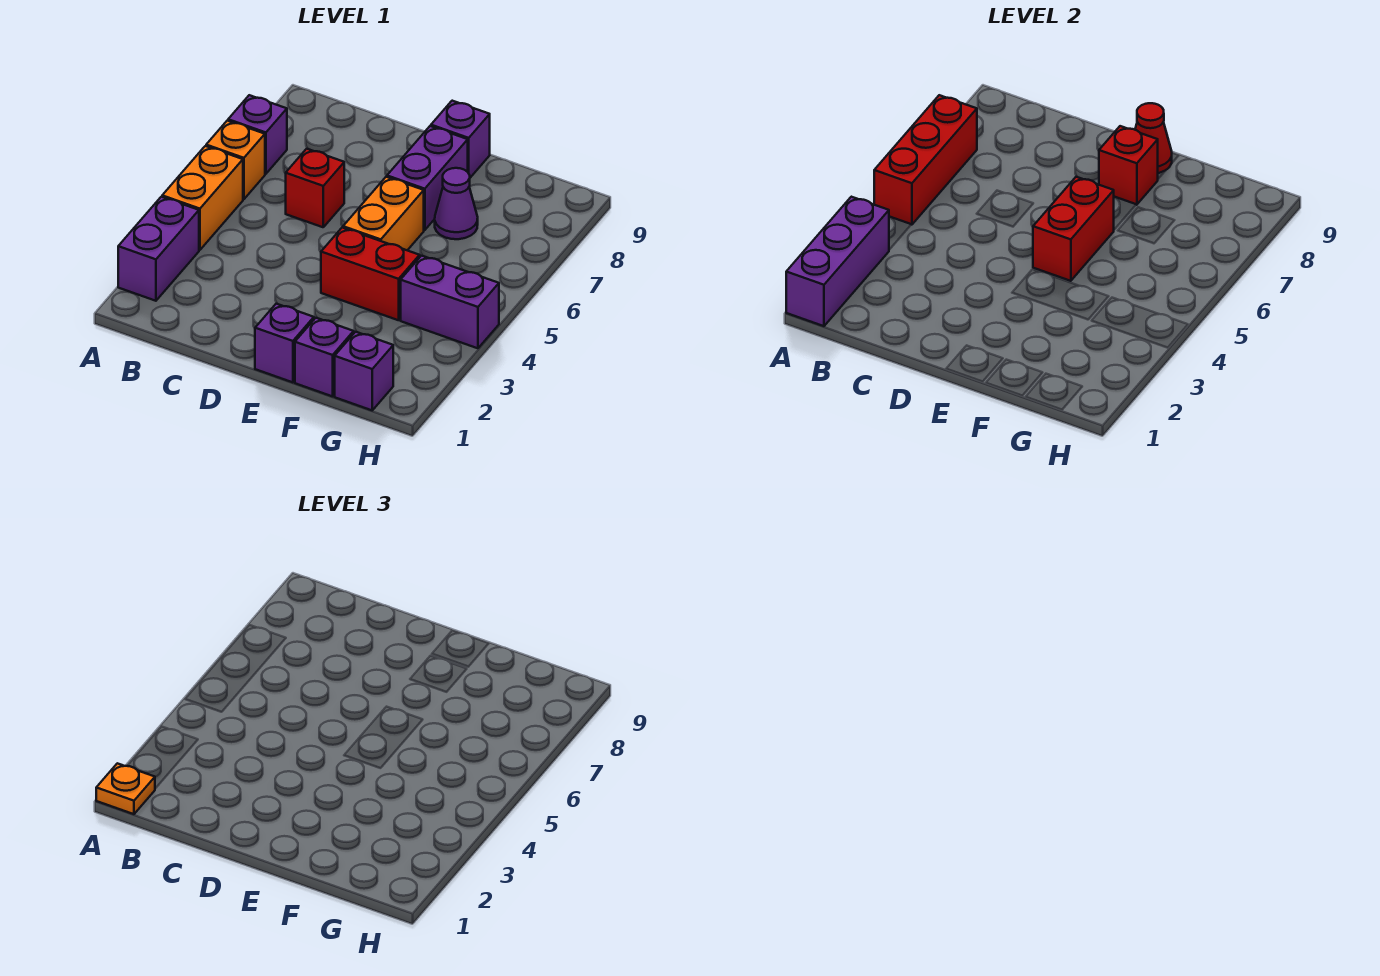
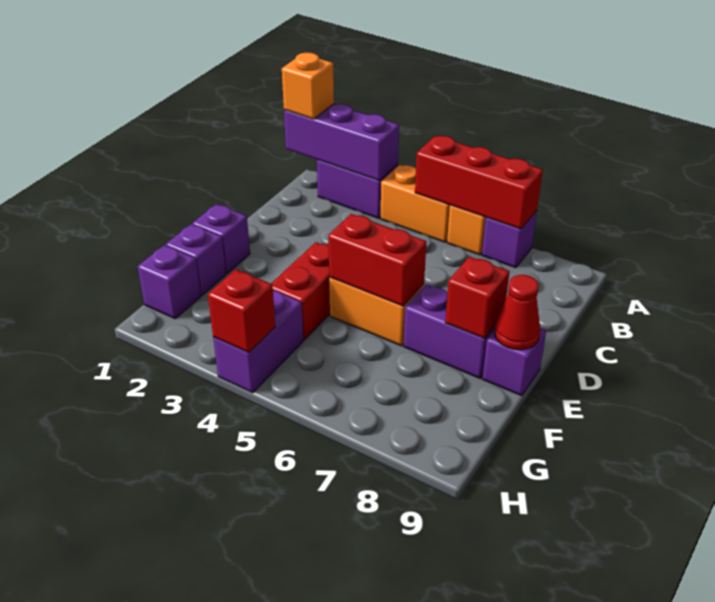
orange 1x1 plate [96,763,155,814] -> orange 1x1 brick [282,53,334,119]
red 1x1 brick [286,149,344,227] -> red 1x1 brick moved to [208,269,275,353]
purple 1x1 cone [435,168,478,239] -> none

